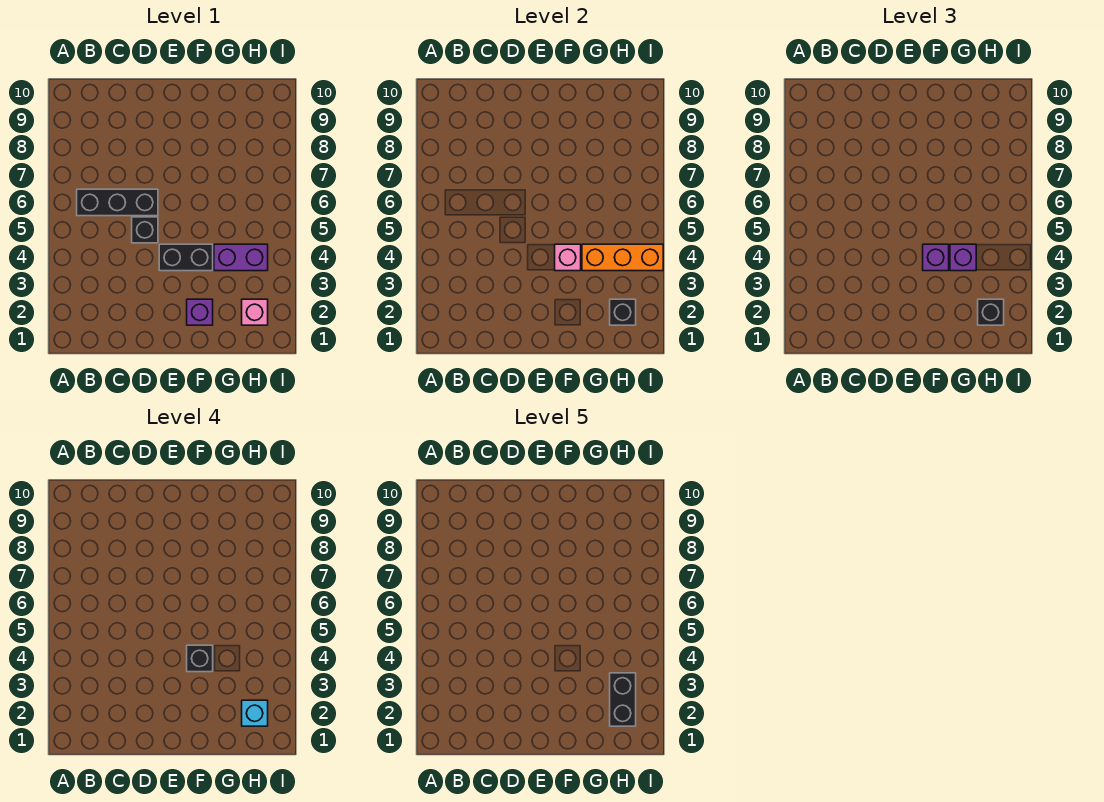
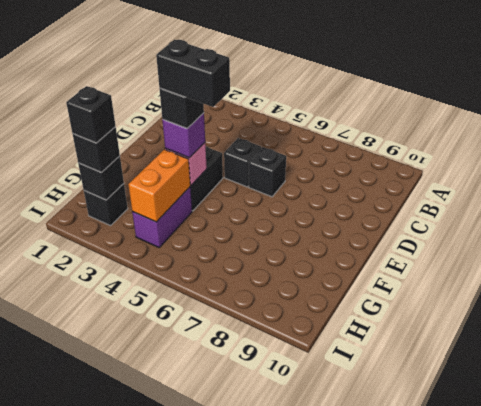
black 1x3 brick [77,189,158,216] -> black 1x1 brick [249,147,286,197]
purple 1x1 brick [187,299,213,325] -> none
orange 1x3 brick [582,244,663,271] -> orange 1x2 brick [128,149,190,222]
purple 1x1 brick [950,244,976,271] -> none
pink 1x1 brick [242,299,268,325] -> black 1x1 brick [84,184,128,226]
cyan 1x1 brick [242,700,268,726] -> black 1x1 brick [66,86,115,143]
black 1x2 brick [610,673,636,726] -> black 1x2 brick moved to [156,40,230,107]

